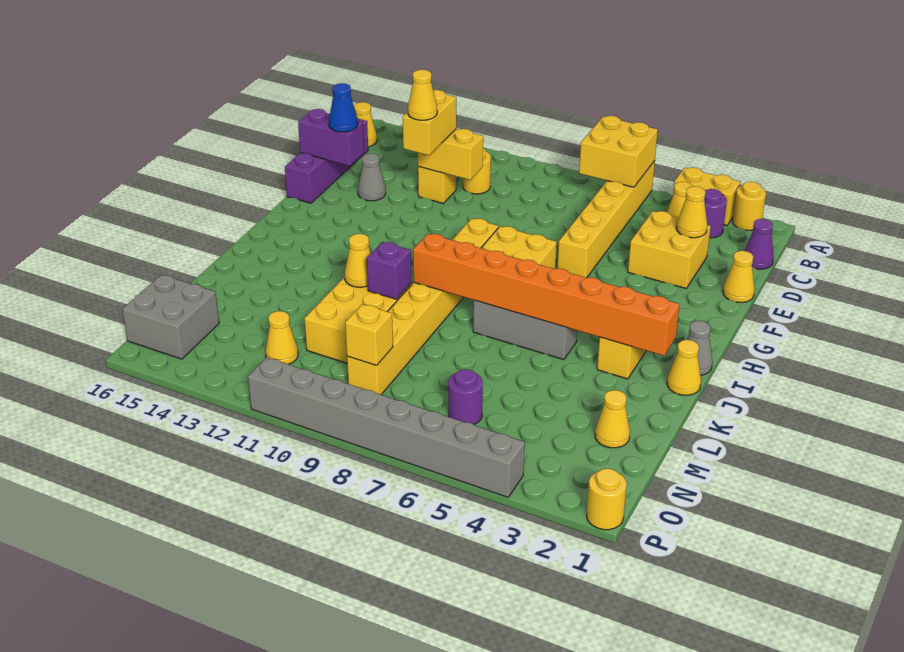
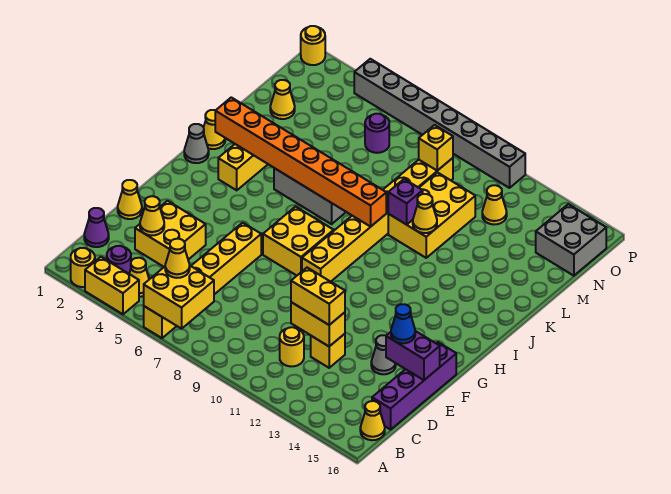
yellow 1x2 brick [403,90,456,155] -> yellow 1x2 brick turned to [291,268,345,325]
yellow 1x1 cone [408,70,437,120] -> yellow 1x1 cone moved to [165,239,190,278]

